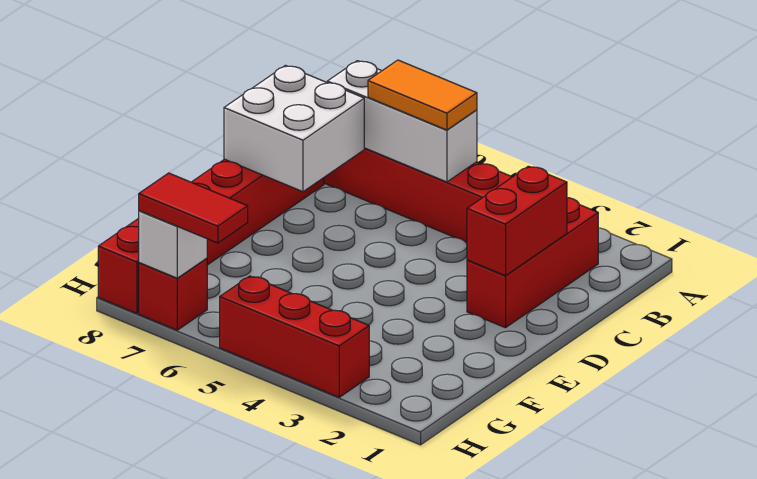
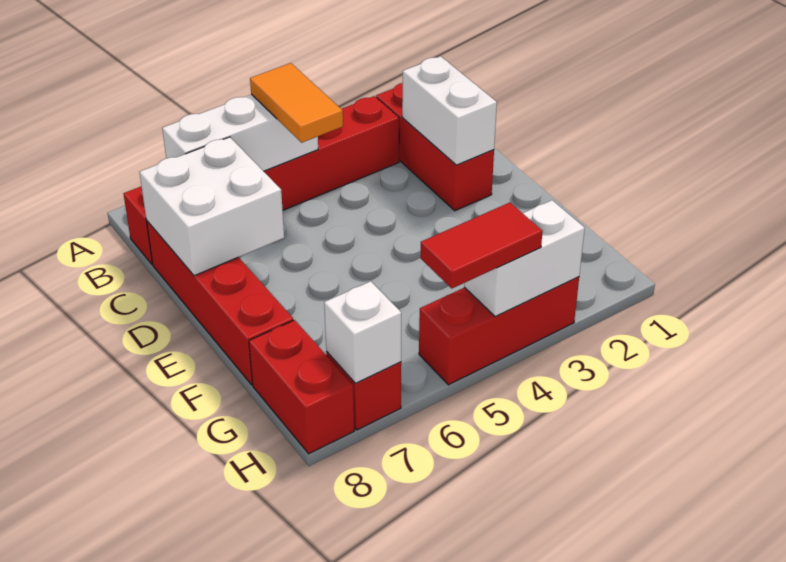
orange 1x2 tile [368,60,477,130] -> orange 1x2 tile turned to [250,63,343,143]
red 1x2 brick [467,166,567,276] -> white 1x2 brick [402,56,497,165]
none -> white 1x2 brick [464,200,585,317]
red 1x2 tile [139,173,248,243] -> red 1x2 tile moved to [420,203,543,288]

